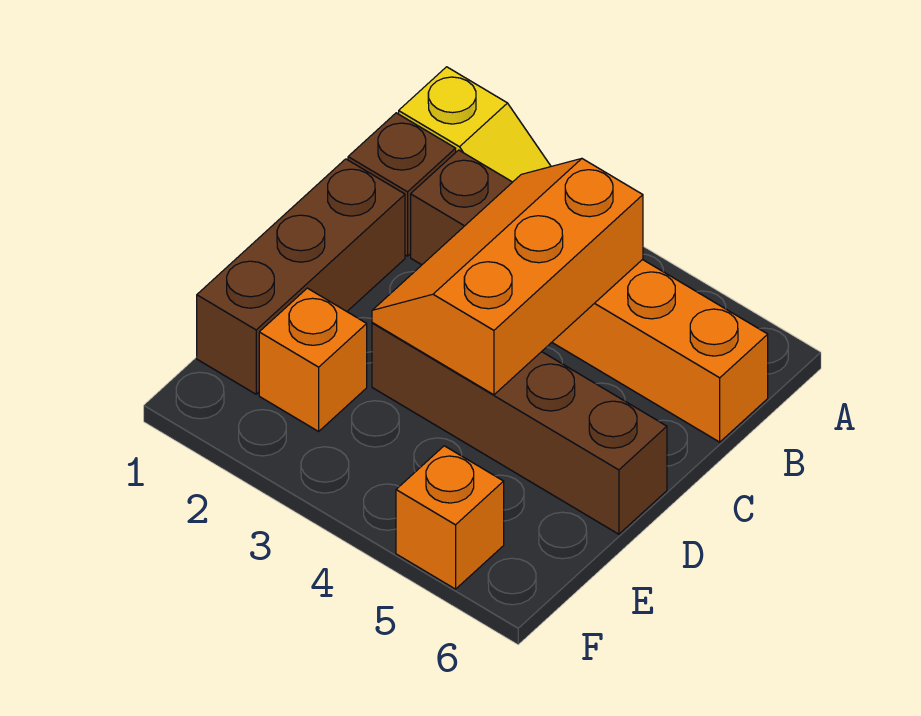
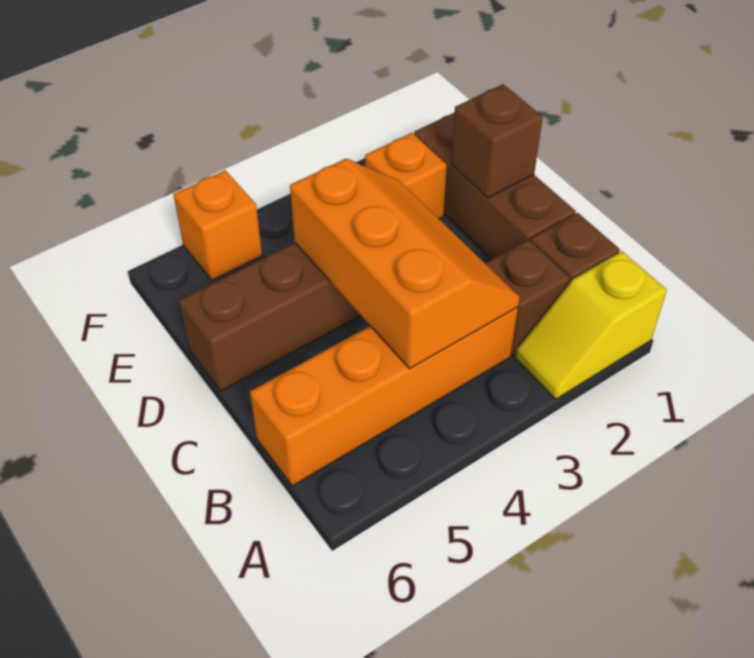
none -> brown 1x1 brick [451,84,543,198]

